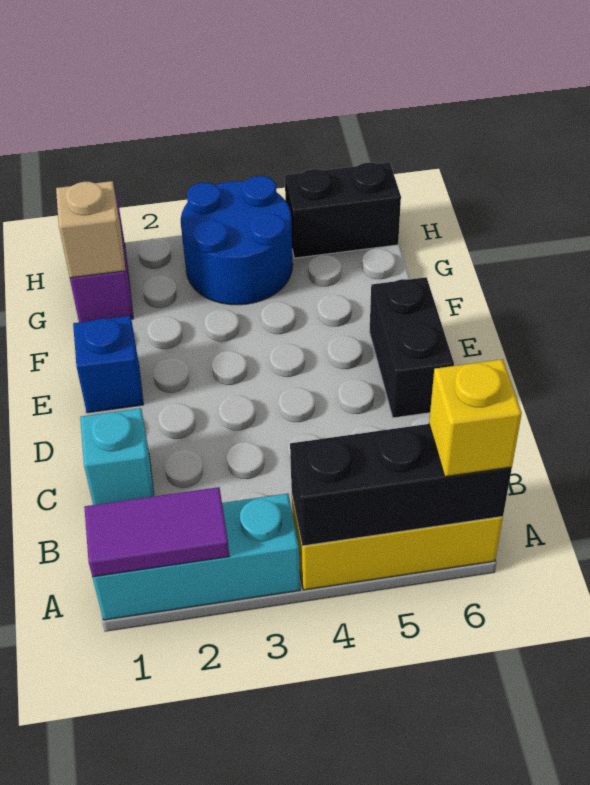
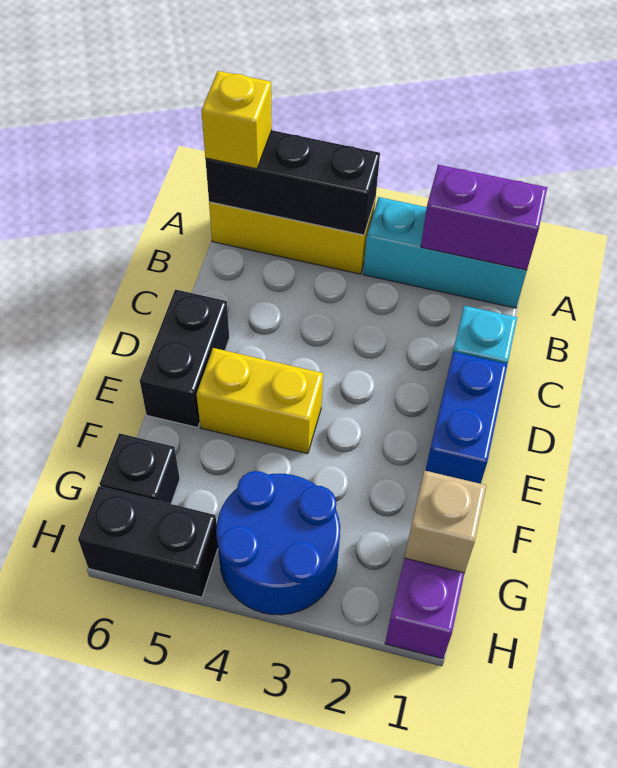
purple 1x2 tile [84,487,229,577] -> purple 1x2 brick [421,165,547,270]
blue 1x1 brick [73,316,143,413] -> blue 1x2 brick [425,352,508,484]
none -> yellow 1x2 brick [196,348,323,454]
none -> black 1x1 brick [100,433,180,504]

